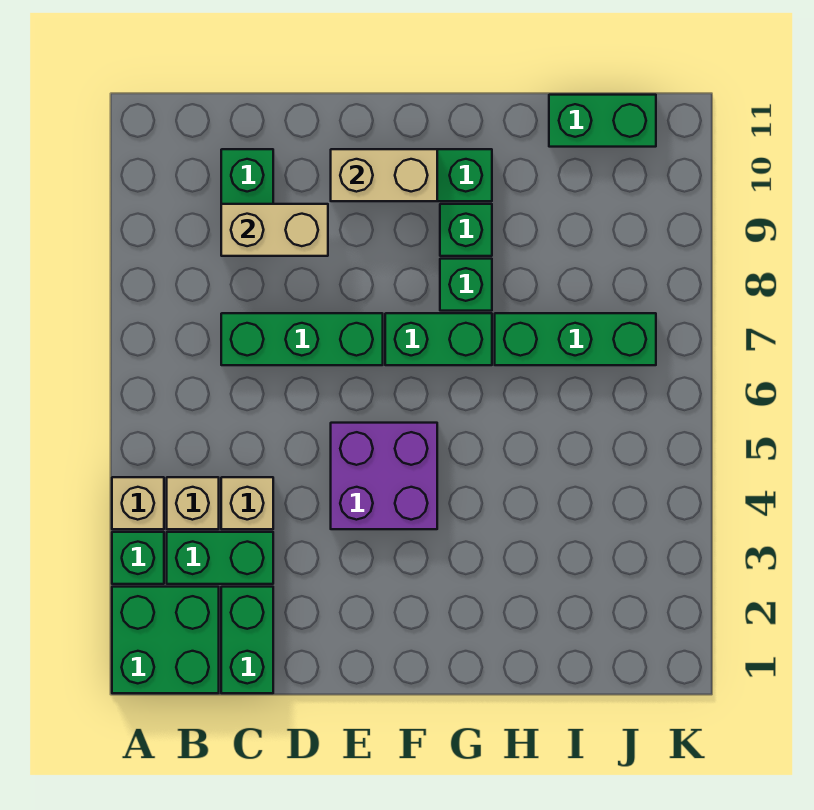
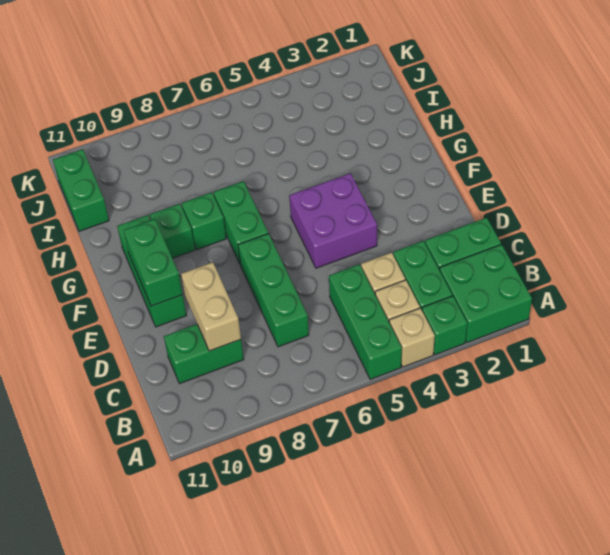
tan 1x2 brick [331,149,437,201] -> green 1x2 brick [123,219,183,306]
green 1x3 brick [495,313,656,365] -> green 1x3 brick moved to [329,264,402,379]

